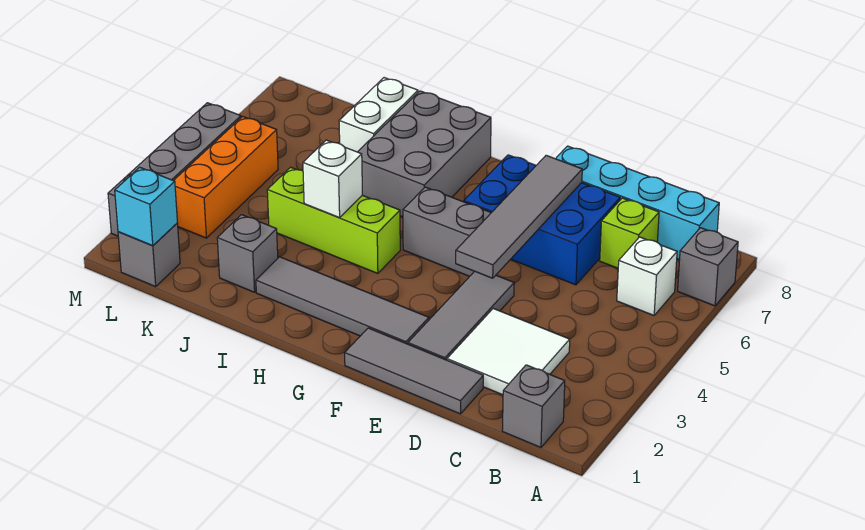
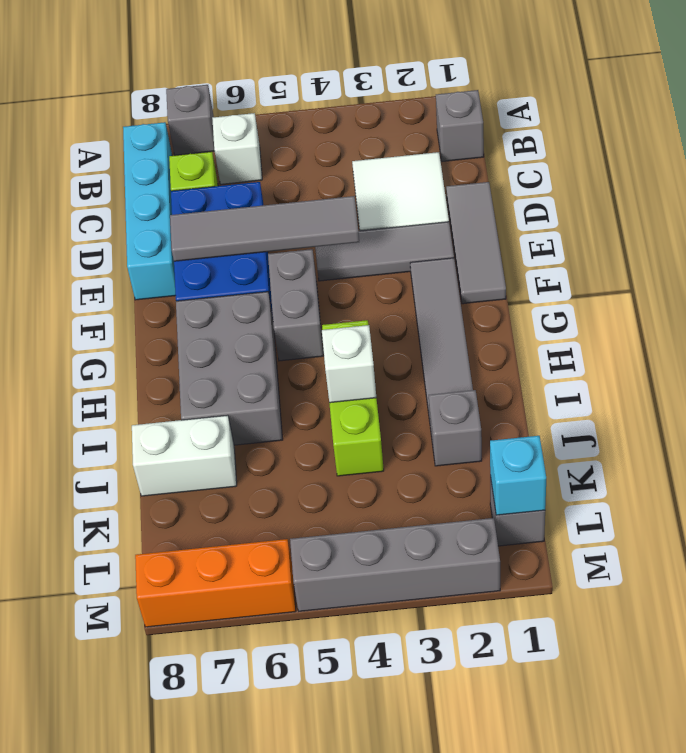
grey 2x3 brick [358,91,491,217] -> grey 2x3 brick turned to [176,292,283,445]
orange 1x3 brick [174,116,278,238] -> orange 1x3 brick moved to [135,539,296,627]

